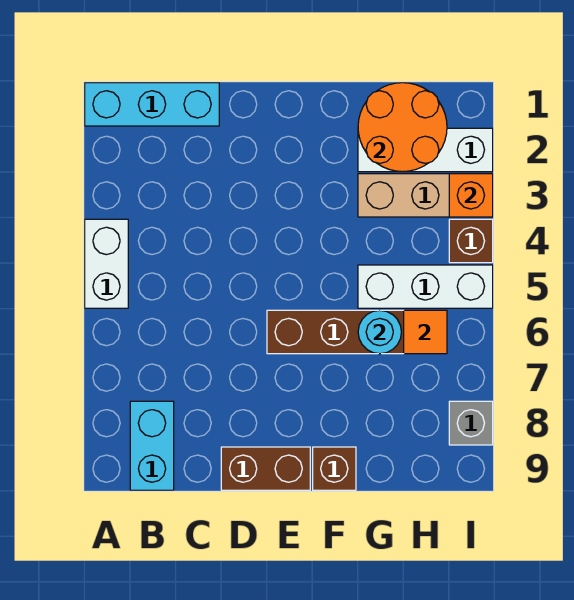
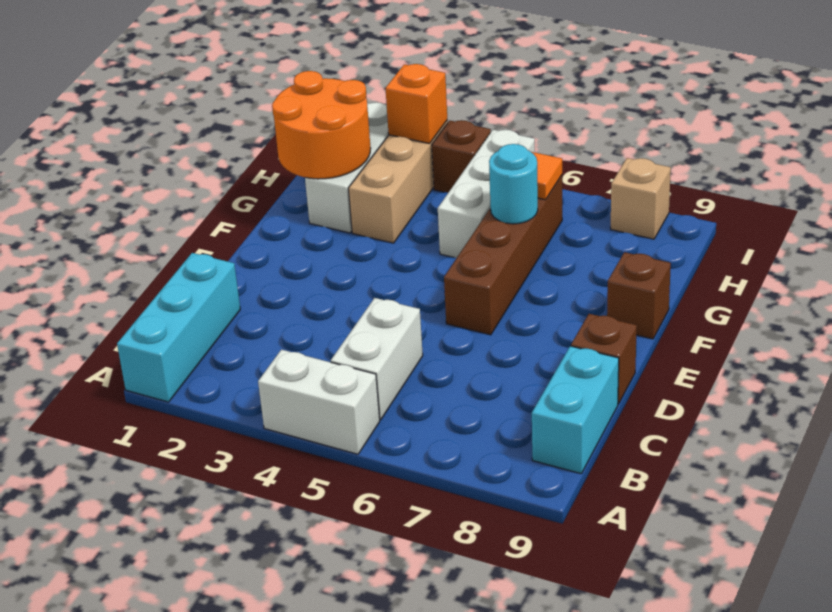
none -> white 1x2 brick [331,298,423,420]
cyan 1x2 brick [130,401,174,490] -> cyan 1x2 brick turned to [532,346,619,474]
brown 1x2 brick [221,447,310,490] -> brown 1x1 brick [571,314,637,404]
grey 1x1 brick [449,401,493,445] -> tan 1x1 brick [611,158,671,239]

